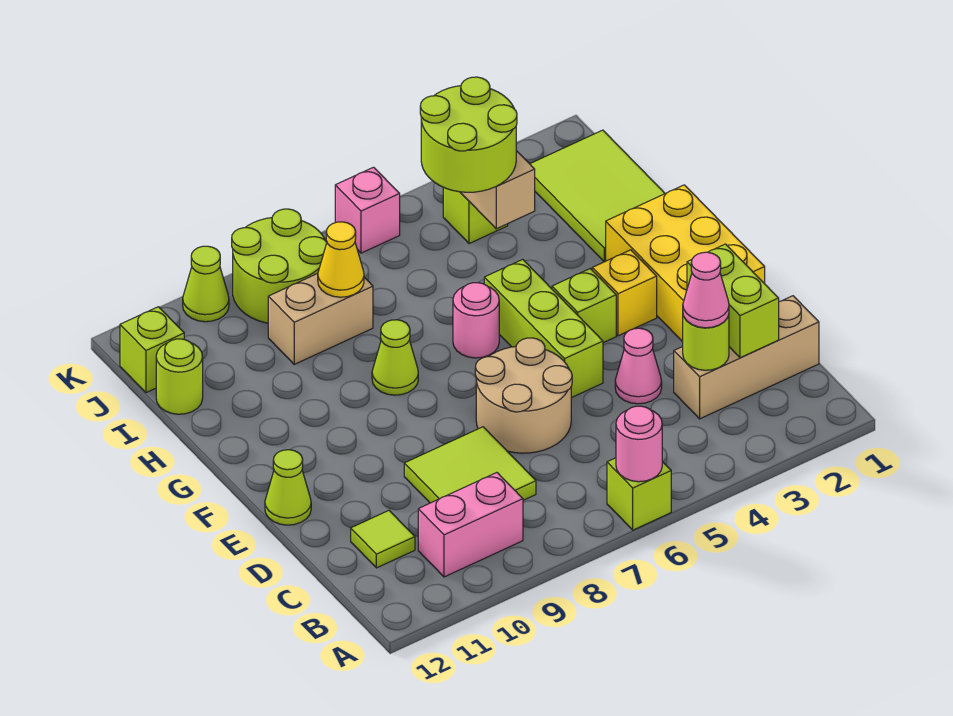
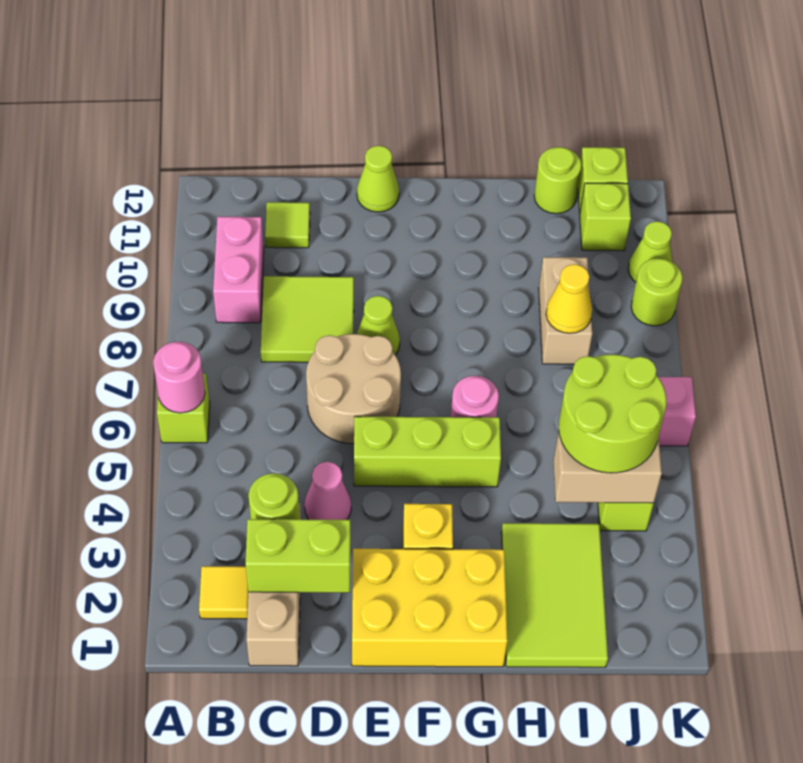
none -> yellow 1x1 tile [199,566,248,619]
pink 1x1 cone [683,252,729,328] -> none
lime 1x1 brick [552,269,616,343] -> lime 1x1 brick moved to [580,183,631,251]
lime 1x1 cone [372,320,418,395] -> lime 1x1 cone moved to [356,296,400,355]
lime 2x3 tile [530,130,665,262] -> lime 2x3 tile turned to [501,523,608,667]
lime 2x2 round brick [232,209,327,323] -> lime 1x1 round brick [631,258,682,326]

